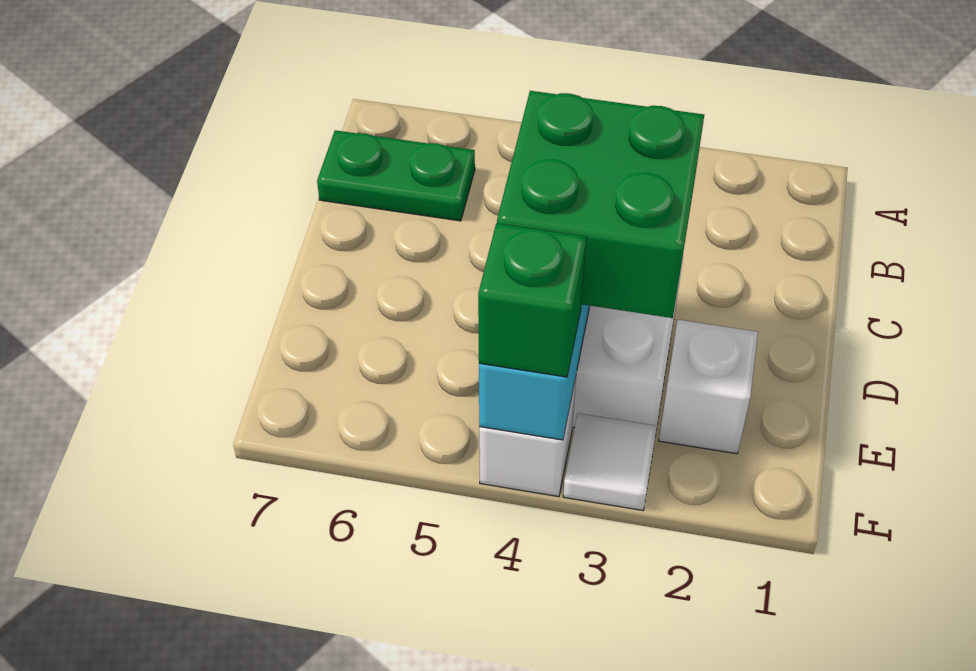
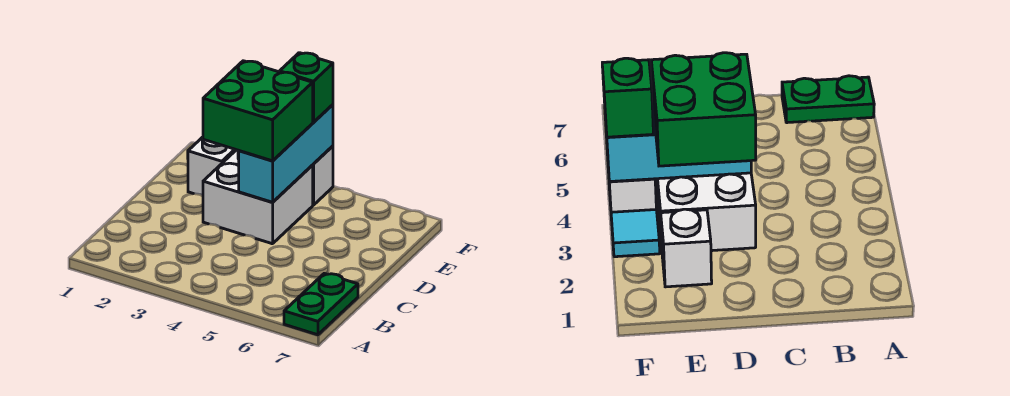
green 1x2 plate [317,130,475,221] -> green 1x2 plate turned to [284,273,358,335]
white 1x1 tile [563,413,657,510] -> cyan 1x1 tile [611,209,660,257]

